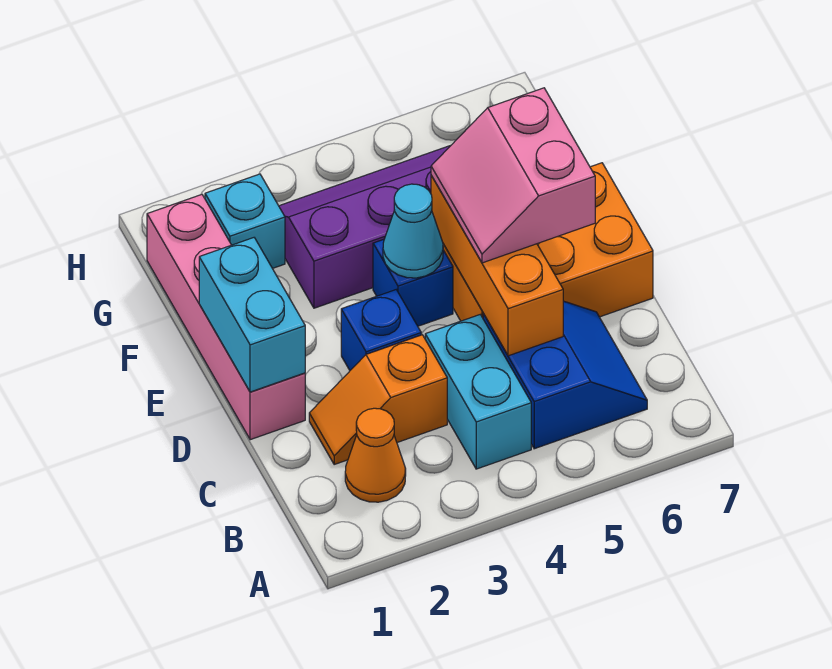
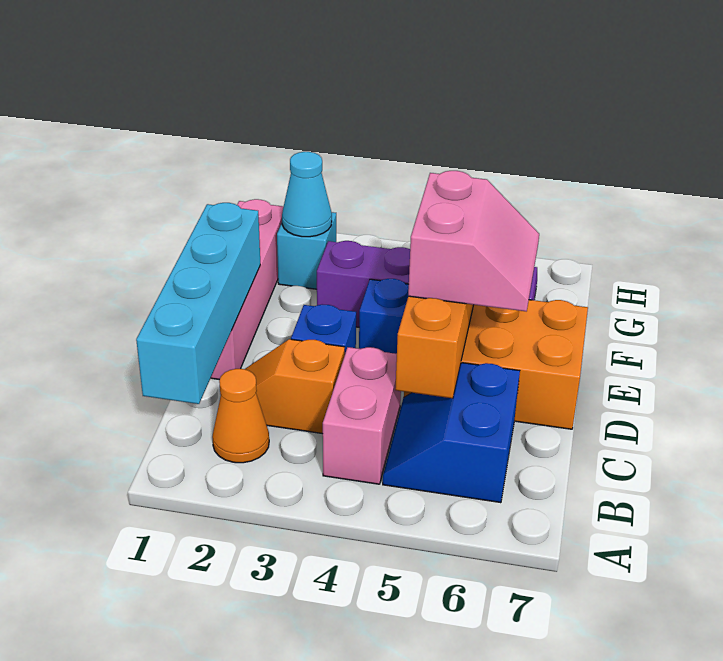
cyan 1x2 brick [425,315,531,469] -> pink 1x2 brick [323,347,401,484]
blue 2x2 slope [483,301,647,449] -> blue 2x2 slope turned to [383,363,520,503]
cyan 1x2 brick [199,238,305,392] -> cyan 1x4 brick [136,203,260,404]
pink 2x2 slope [431,88,595,263] -> pink 2x2 slope turned to [408,171,539,311]
cyan 1x1 cone [383,184,443,278] -> cyan 1x1 cone moved to [282,152,332,237]

